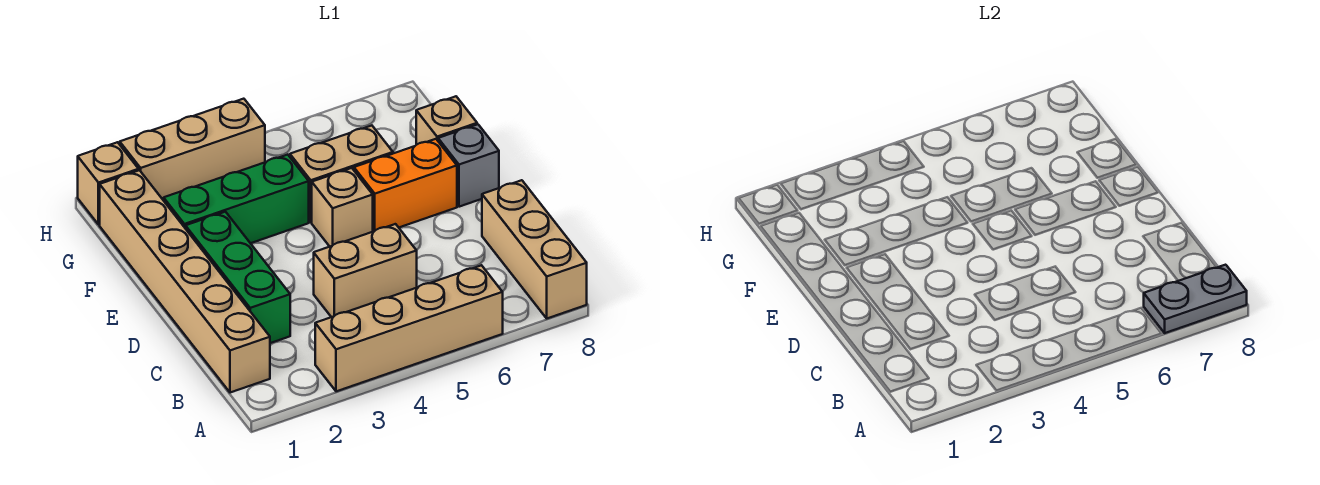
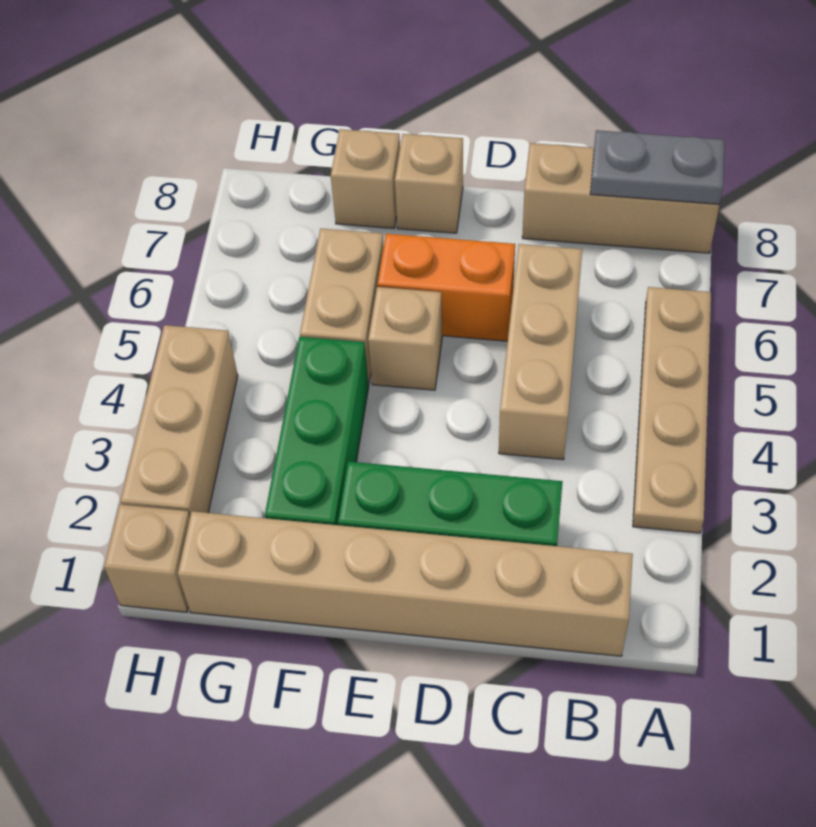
tan 1x4 brick [315,265,503,391] -> tan 1x4 plate [633,287,711,533]
grey 1x2 plate [1144,265,1247,333] -> grey 1x2 plate turned to [590,130,724,204]
tan 1x2 brick [314,224,417,317] -> tan 1x3 brick [499,244,582,460]
orange 1x2 brick [354,139,457,232] -> orange 1x2 brick turned to [377,234,515,341]
grey 1x1 brick [438,124,499,207] -> tan 1x1 brick [395,134,463,233]

